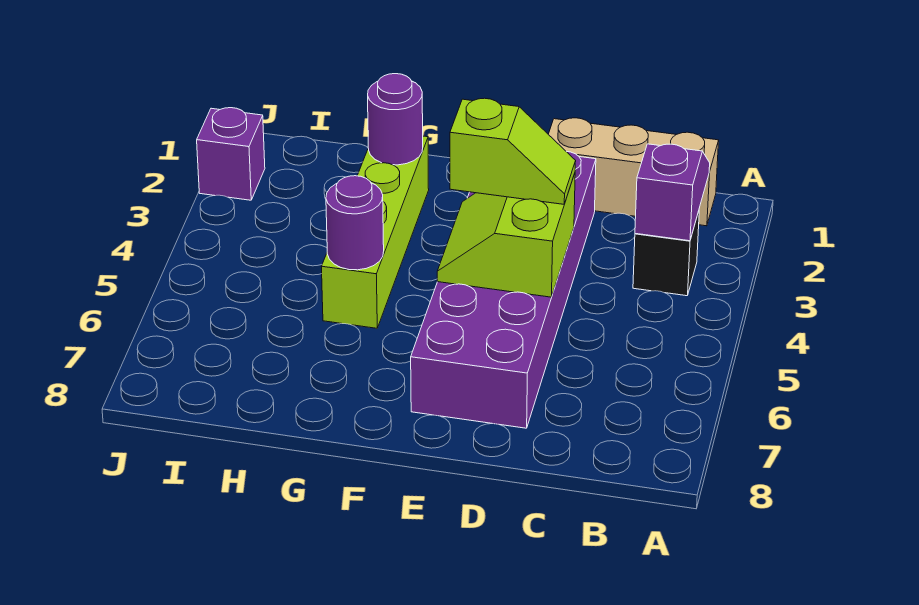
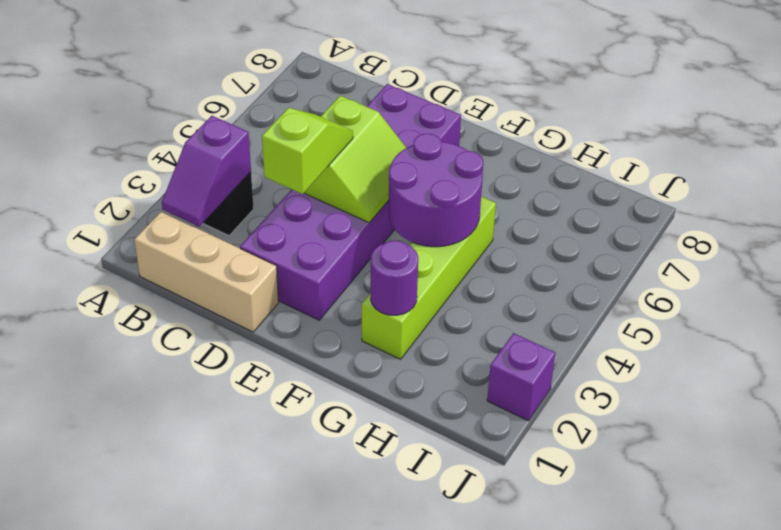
lime 1x2 slope [450,98,576,204] -> lime 1x2 slope turned to [262,108,353,194]
purple 1x1 round brick [326,176,384,270] -> purple 2x2 round brick [388,134,483,247]

